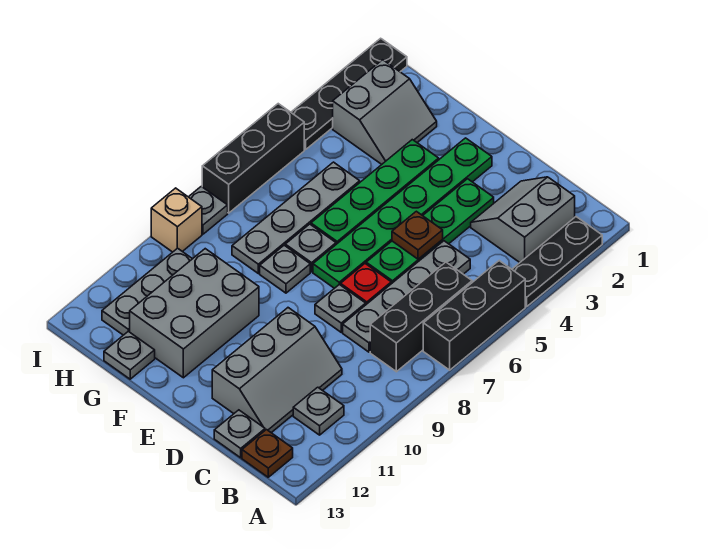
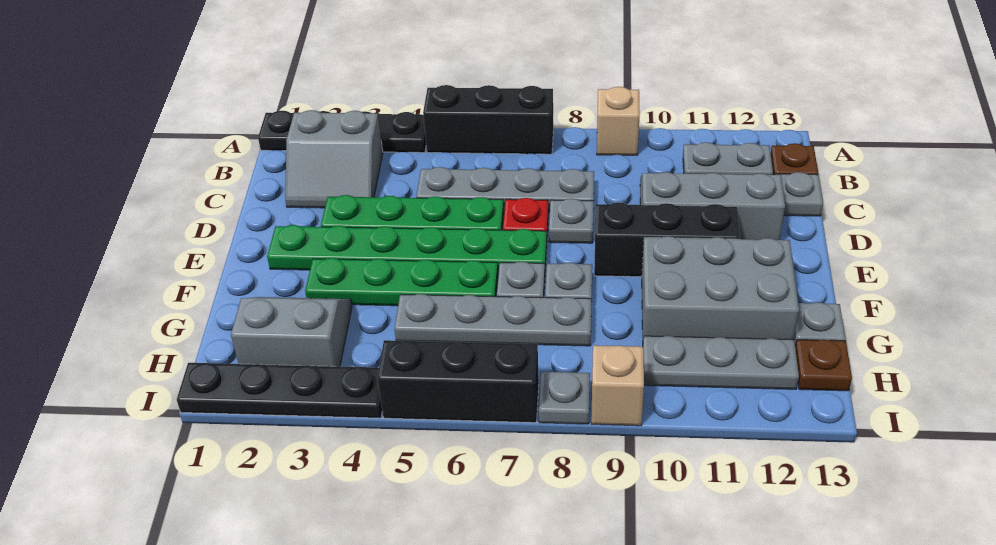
black 1x3 plate [512,217,602,307] -> black 1x4 plate [258,111,426,153]
none -> tan 1x1 brick [597,87,640,155]
black 1x3 brick [370,262,472,372] -> black 1x3 brick moved to [594,203,740,277]
grey 1x1 plate [293,387,344,435] -> grey 1x2 plate [683,142,773,175]
brown 1x1 plate [392,211,443,259] -> brown 1x1 plate moved to [795,340,852,391]

